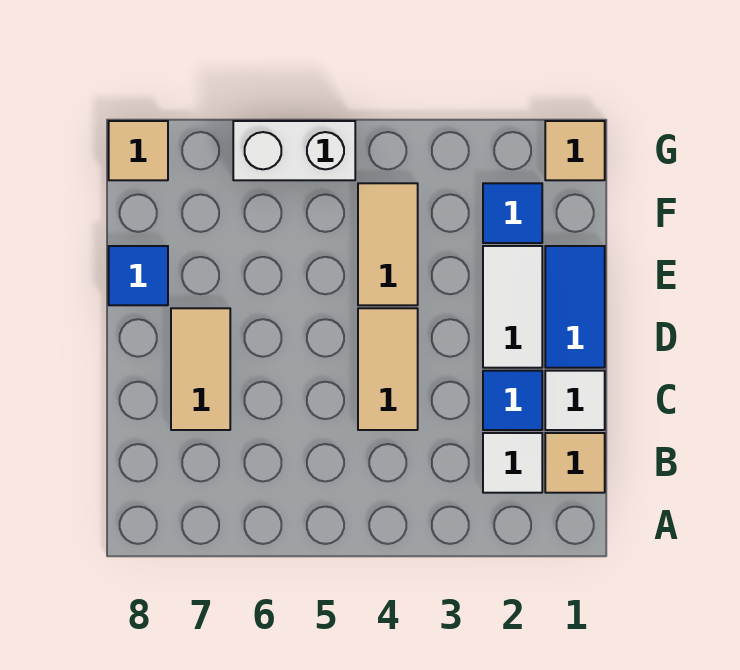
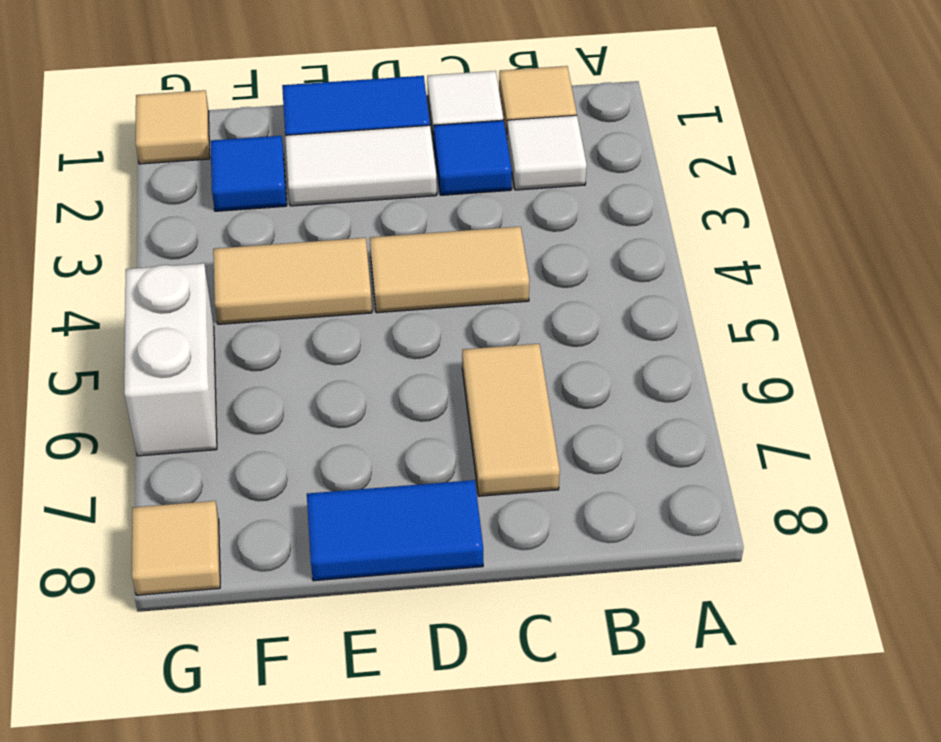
tan 1x2 tile [171,308,230,430] -> tan 1x2 tile turned to [462,344,560,496]
blue 1x1 tile [109,246,168,305] -> blue 1x2 tile [307,480,483,581]

